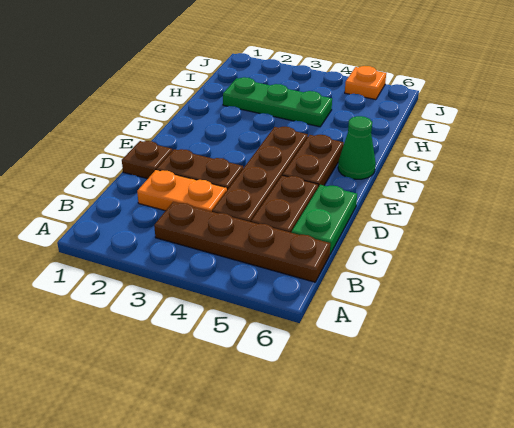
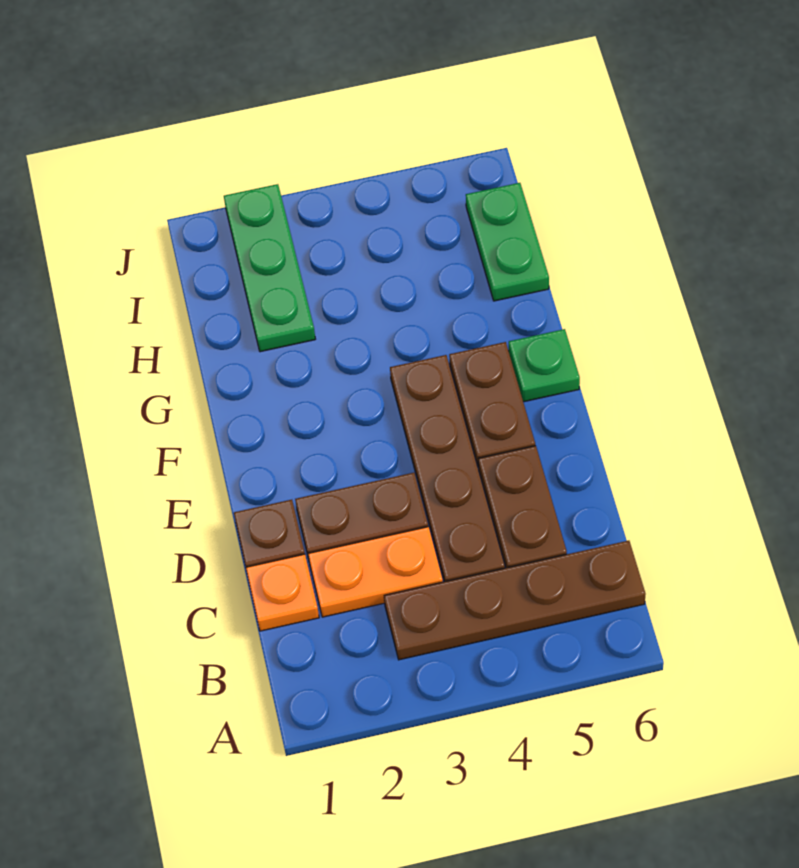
green 1x2 plate [291,185,357,254] -> green 1x2 plate moved to [466,183,549,301]
green 1x1 cone [338,116,376,179] -> green 1x1 plate [509,329,580,402]
green 1x3 plate [223,77,332,127] -> green 1x3 plate turned to [224,184,315,352]
orange 1x1 plate [345,66,386,100] -> orange 1x1 plate moved to [246,554,319,631]

